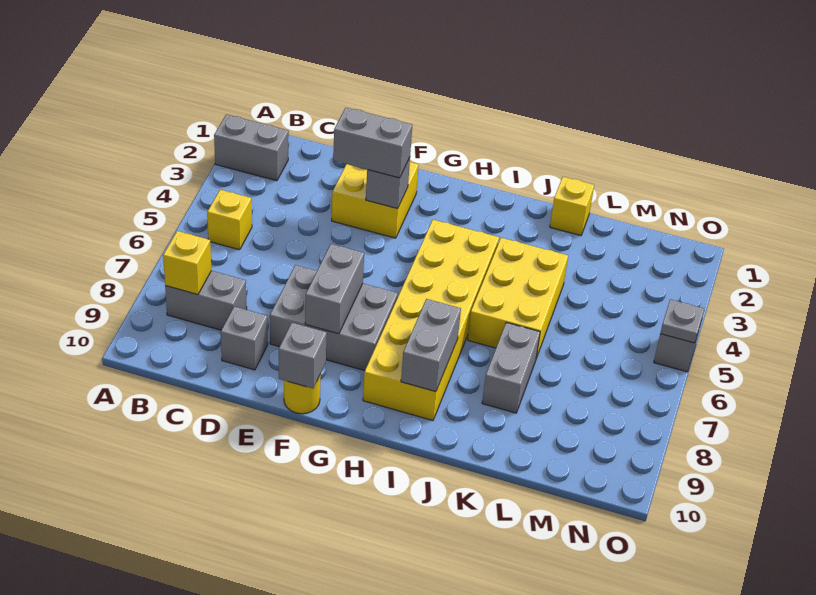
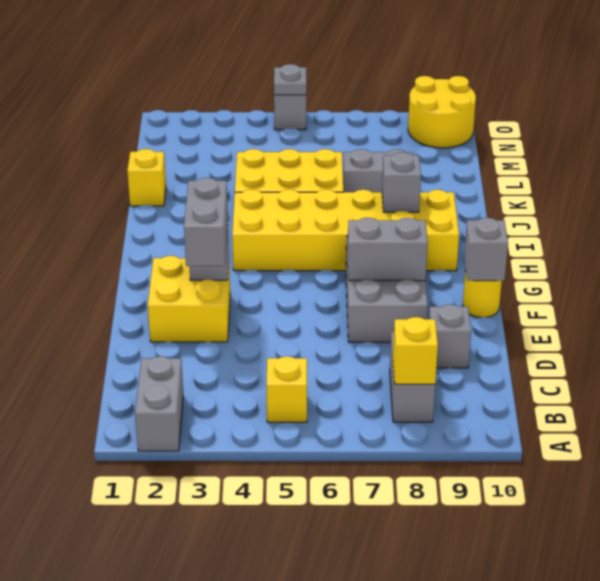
grey 1x2 brick [401,299,461,392] -> grey 1x1 brick [382,152,421,212]
none -> yellow 2x2 round brick [408,76,476,148]

